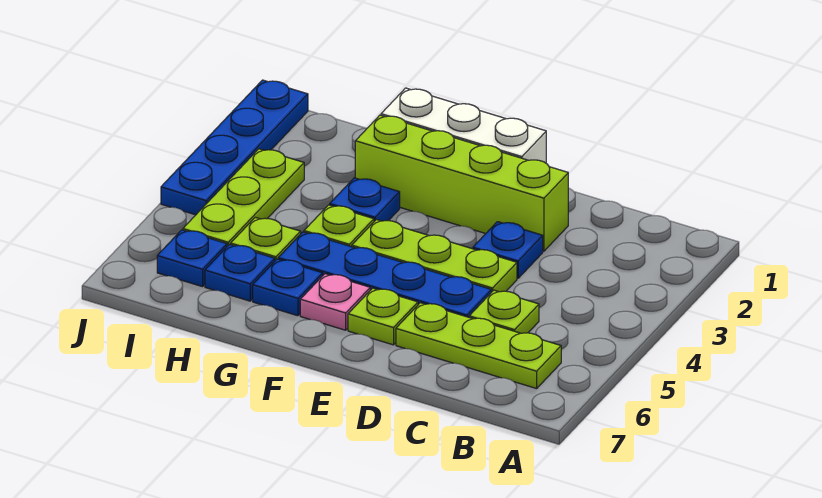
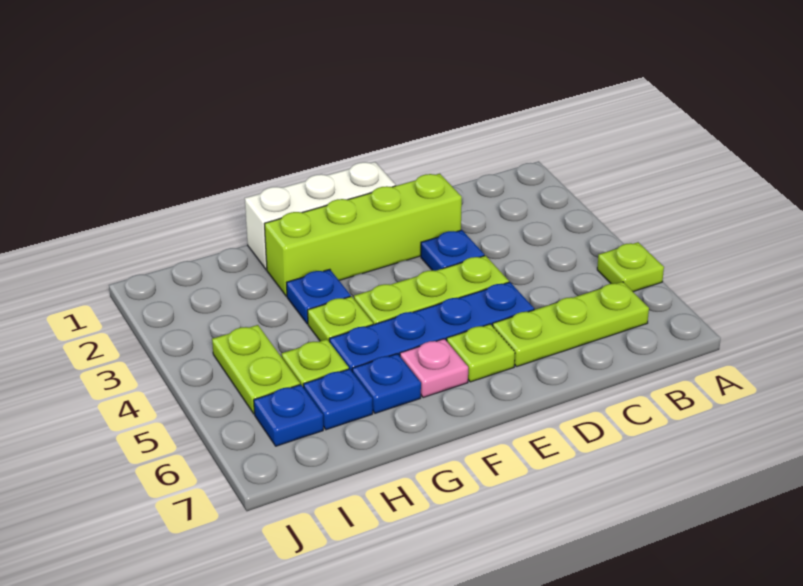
lime 1x1 plate [469,290,539,333] -> lime 1x1 plate moved to [597,242,664,292]
lime 1x3 plate [183,149,304,246] -> lime 1x2 plate [212,325,300,414]
blue 1x4 plate [161,80,308,215] -> none

